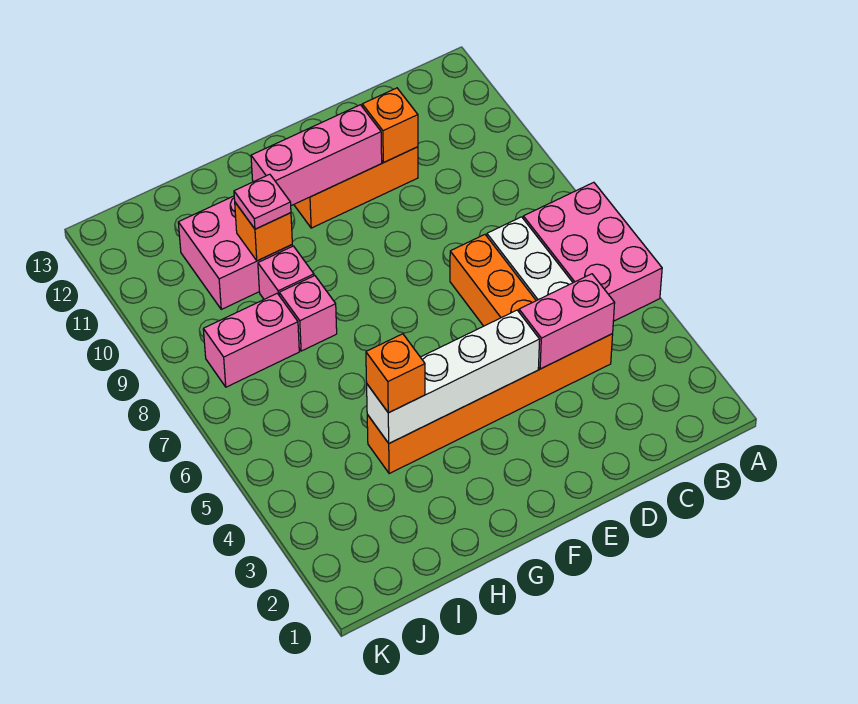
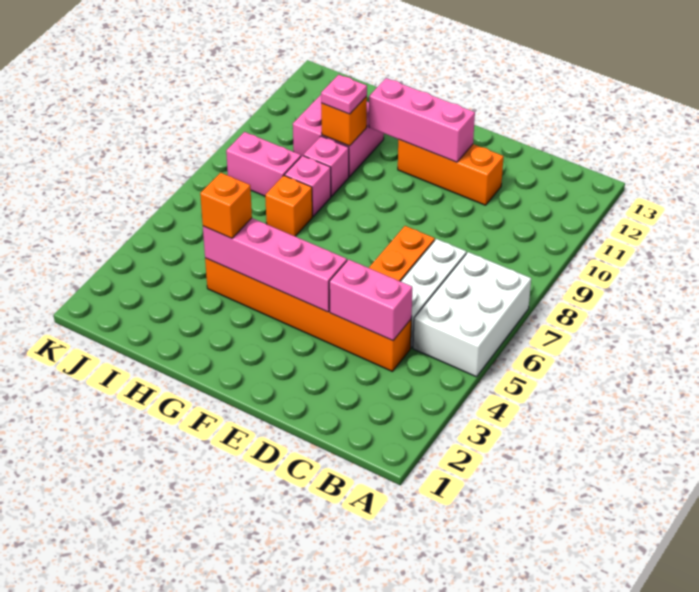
pink 2x3 brick [523,182,662,321] -> white 2x3 brick [413,252,531,377]
orange 1x1 brick [362,88,418,162] -> orange 1x1 brick moved to [265,175,312,236]
white 1x4 brick [367,310,540,443] -> pink 1x4 brick [203,218,347,312]

